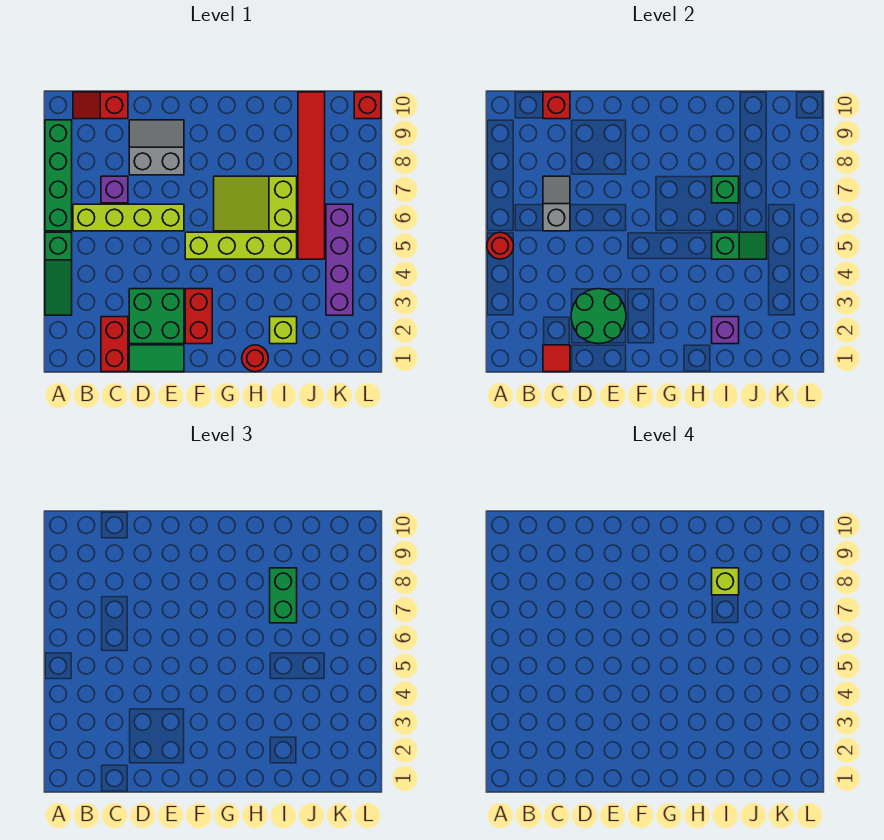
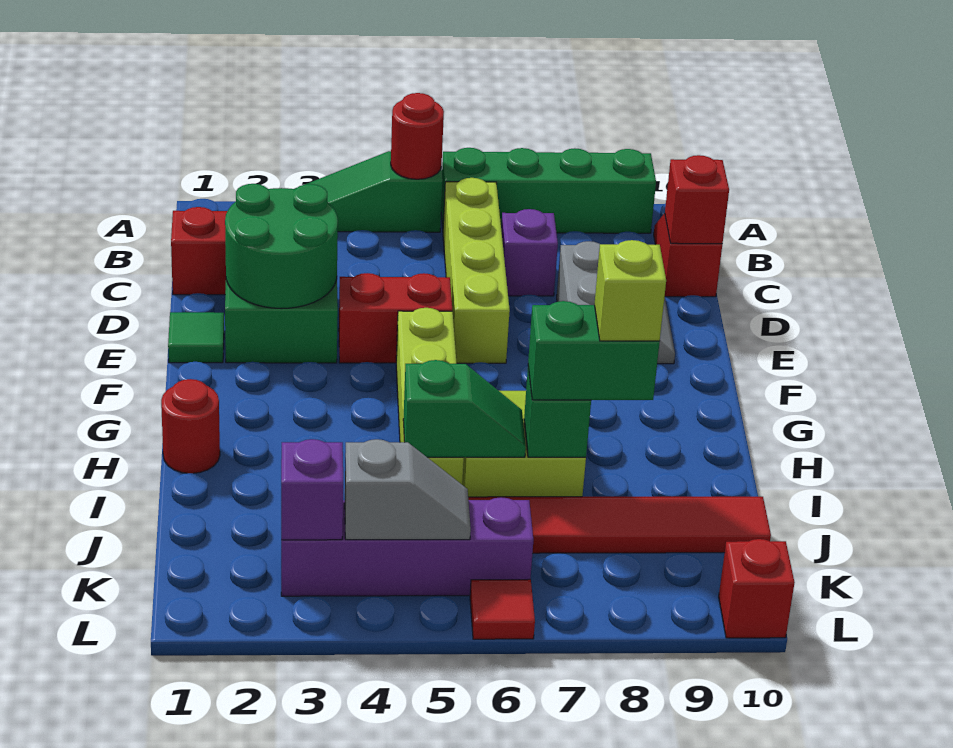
red 1x1 tile [543,345,570,372] -> red 1x1 tile moved to [470,579,535,639]
grey 1x2 slope [543,176,570,231] -> grey 1x2 slope moved to [345,439,471,540]
green 1x2 tile [129,345,184,372] -> green 1x1 tile [168,312,224,363]
red 1x2 brick [185,289,212,344] -> red 1x2 brick moved to [339,273,452,363]
lime 1x1 brick [270,317,297,344] -> none
purple 1x1 brick [712,317,739,344] -> purple 1x1 brick moved to [281,439,343,540]
green 1x2 slope [712,232,767,259] -> green 1x2 slope turned to [403,360,526,458]

